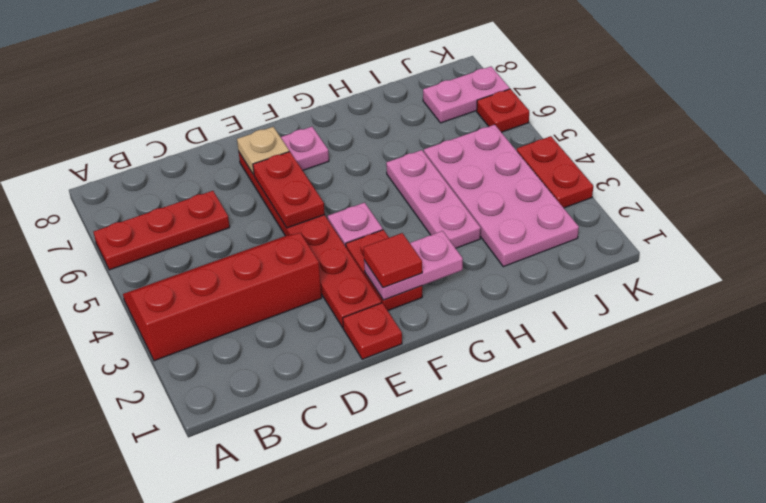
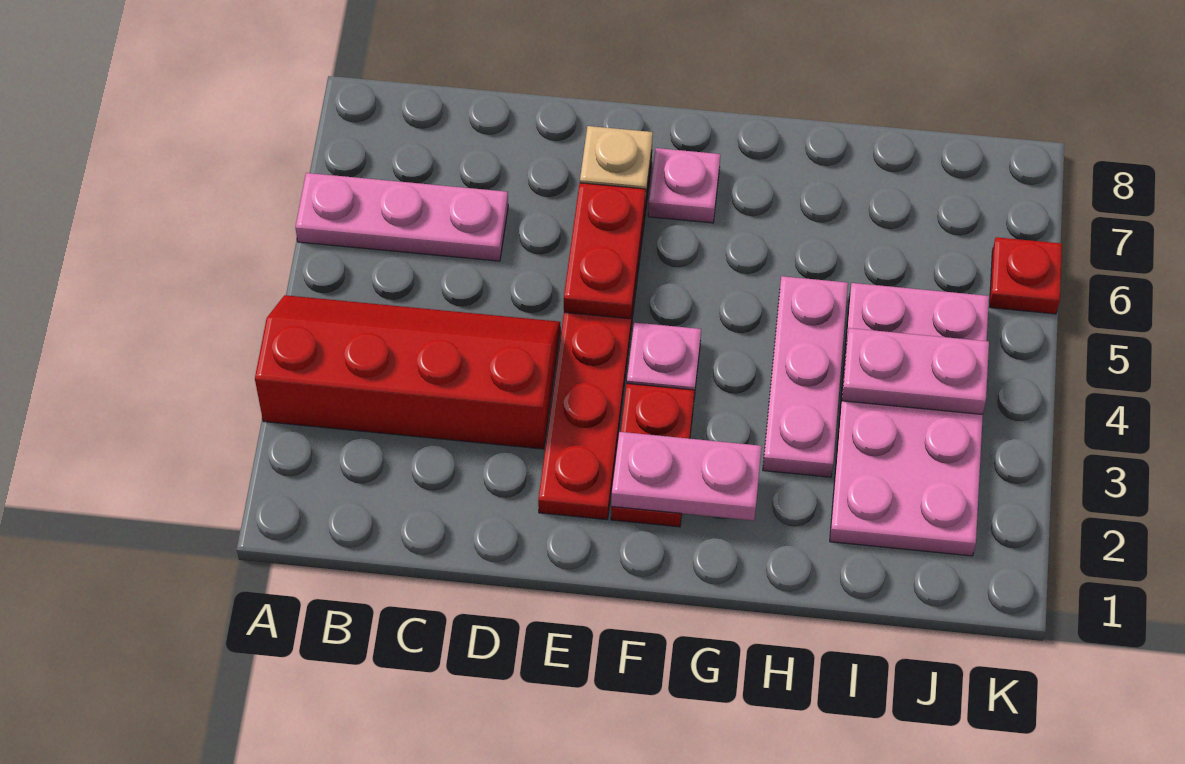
red 1x3 plate [94,191,230,270] -> pink 1x3 plate [295,173,508,261]
red 1x1 plate [343,303,402,359] -> none
red 1x1 tile [363,233,422,288] -> none
pink 1x2 plate [423,67,510,123] -> pink 1x2 plate moved to [842,328,989,414]
red 1x2 plate [517,136,593,208] -> none

